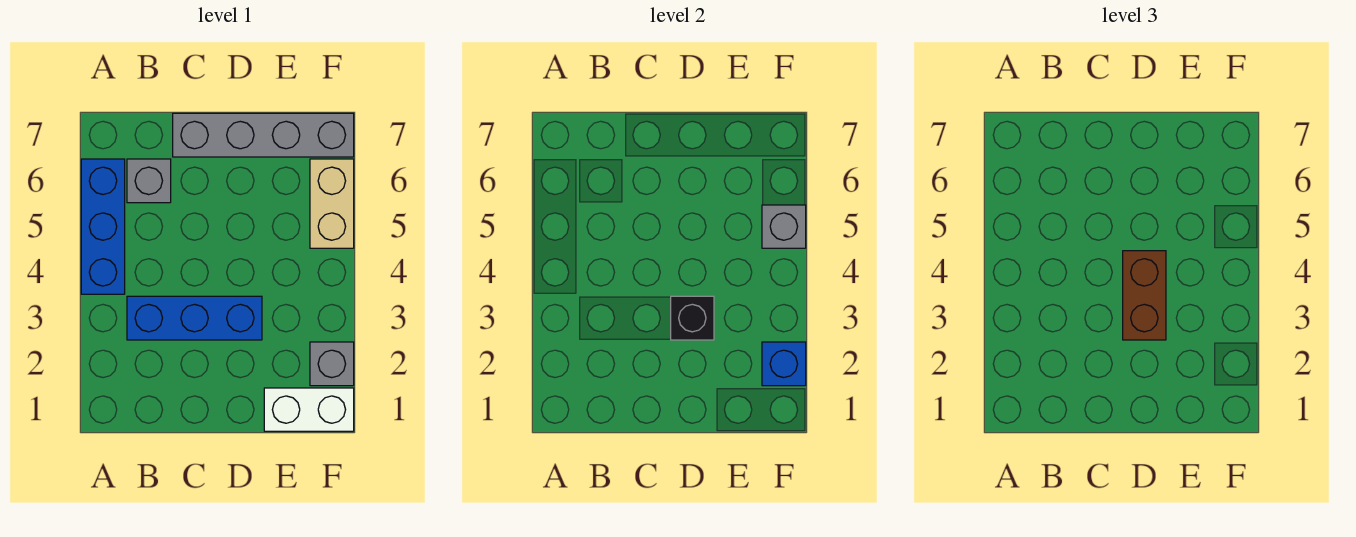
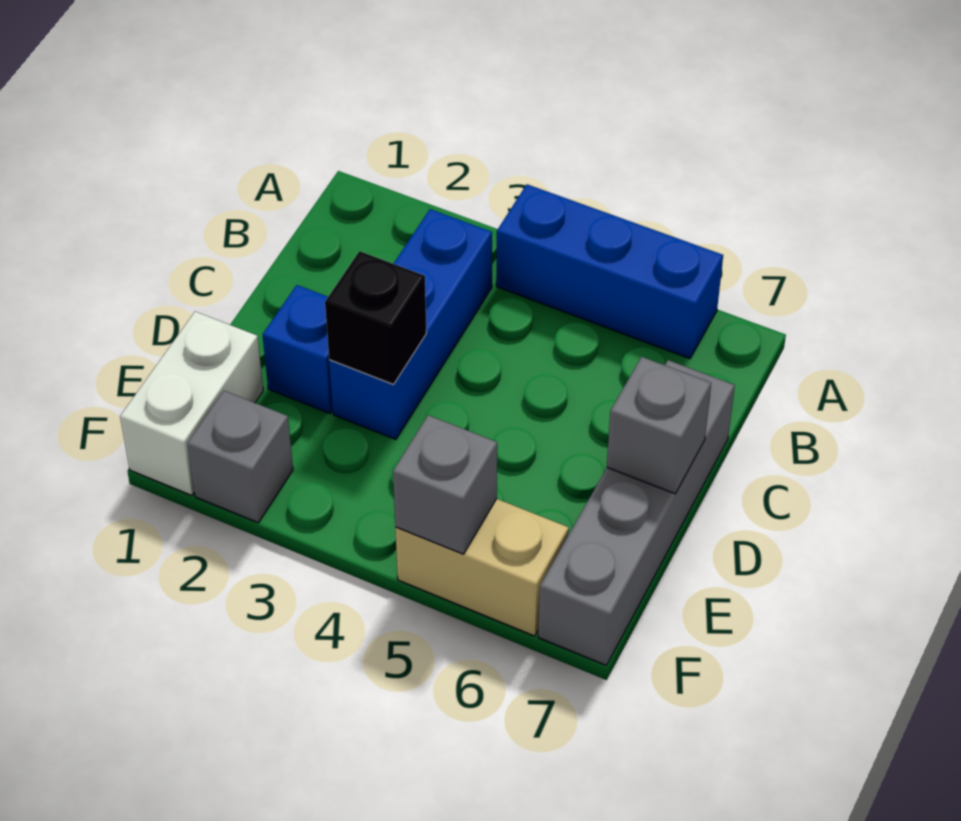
grey 1x1 brick [127,159,171,203] -> grey 1x1 brick moved to [607,357,711,494]
brown 1x2 brick [1123,251,1166,340] -> none
blue 1x1 brick [762,342,806,386] -> blue 1x1 brick moved to [263,285,333,413]

